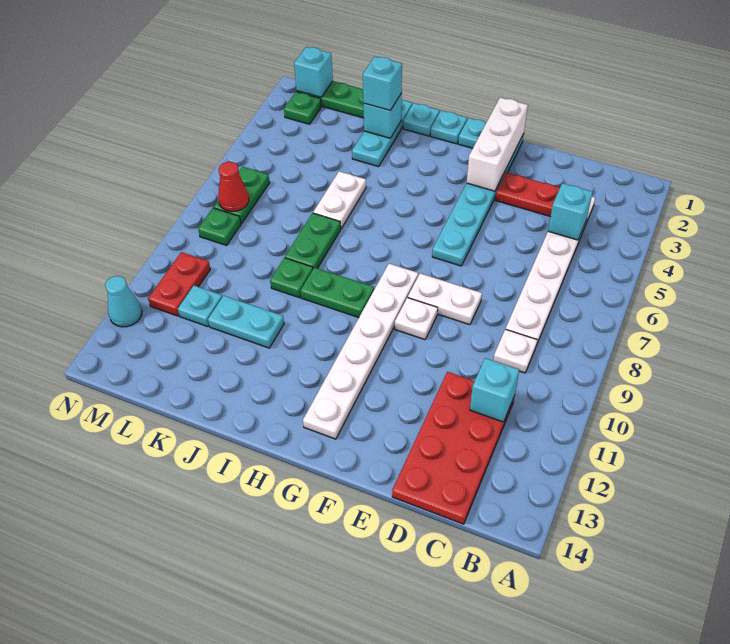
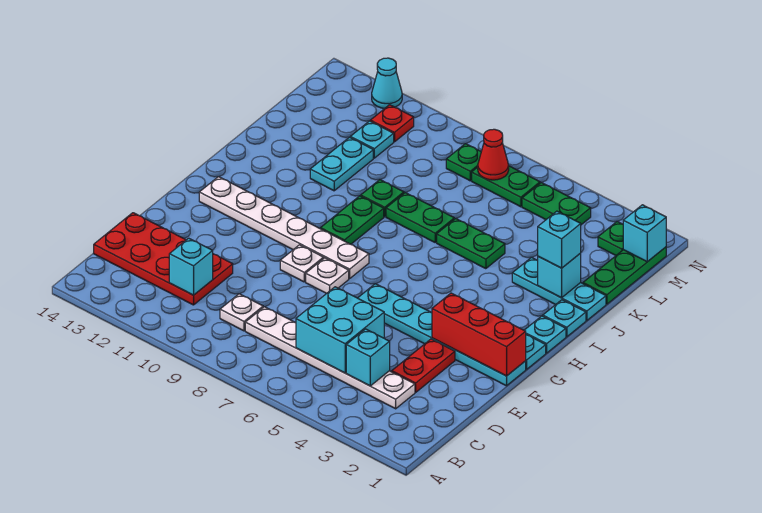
none -> cyan 2x2 brick [296,287,384,373]
white 1x2 plate [408,273,482,325] -> white 1x1 plate [306,258,349,294]
white 1x3 brick [467,98,528,191] -> red 1x3 brick [432,293,526,376]
white 1x2 plate [313,171,366,228] -> green 1x2 plate [437,219,505,269]
none -> green 1x2 plate [522,183,591,225]
red 1x2 plate [148,252,210,316] -> red 1x1 plate [370,105,414,142]

